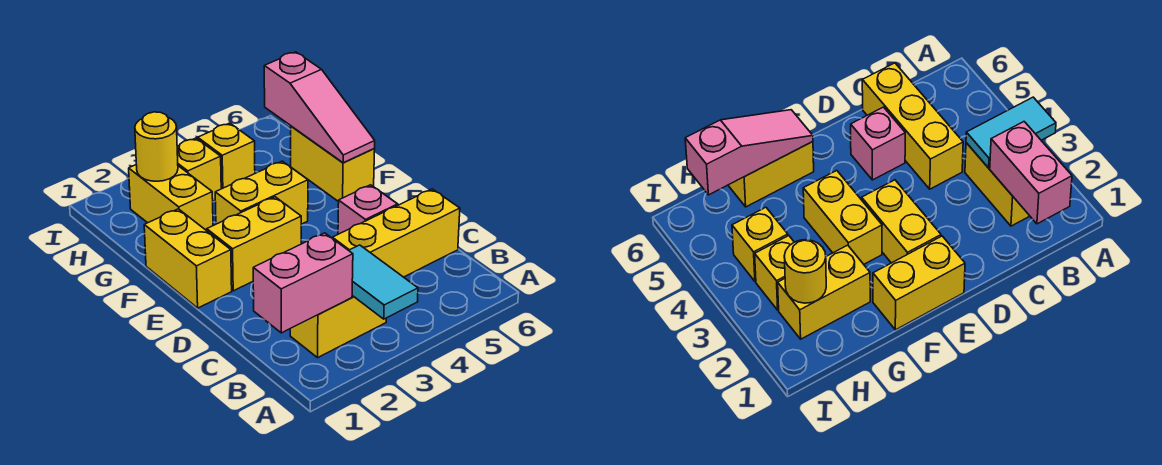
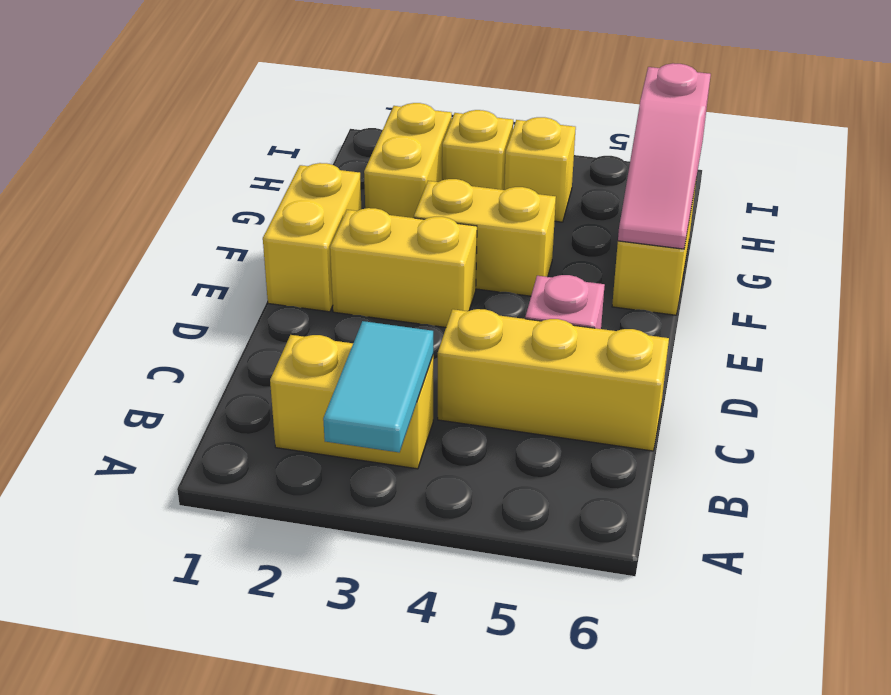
pink 1x2 brick [253,233,353,333] -> none
yellow 1x1 round brick [135,112,178,181] -> none

